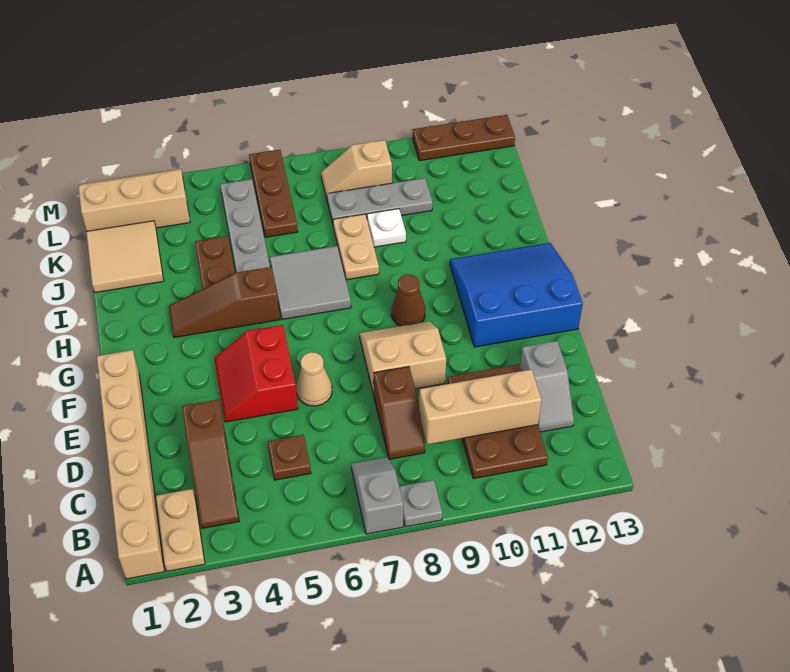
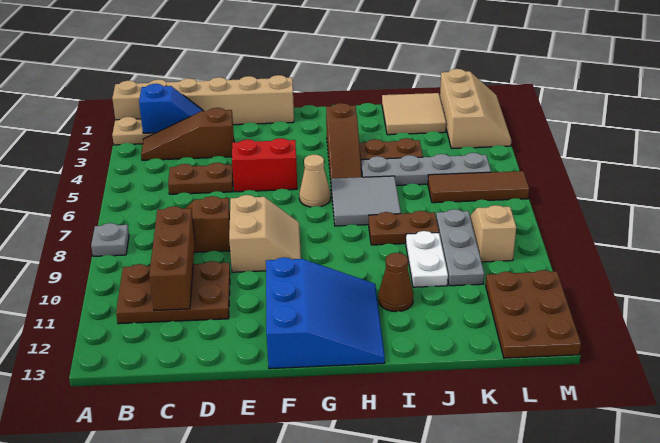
grey 1x2 slope [351,457,403,534] -> none
none -> blue 1x2 slope [139,84,203,133]
brown 1x1 plate [268,435,311,480] -> brown 1x2 plate [168,163,233,194]
tan 1x3 brick [419,369,542,445] -> brown 1x3 brick [149,206,195,311]
grey 1x2 slope [520,341,574,432] -> none
tan 1x1 cone [296,352,332,406] -> tan 1x1 cone moved to [299,154,331,207]
brown 1x1 cone [391,274,425,326] -> brown 1x1 cone moved to [378,253,414,312]
brown 1x3 slope [169,267,280,338] -> brown 1x3 slope turned to [326,103,362,180]
tan 1x2 plate [333,214,379,280] -> brown 1x2 plate [369,211,439,245]
white 1x1 plate [367,209,406,247] -> white 1x2 plate [406,231,448,287]
brown 1x3 plate [249,150,298,237] -> brown 1x3 tile [428,171,529,203]
brown 1x3 plate [413,115,515,161] -> brown 2x3 plate [486,270,581,358]

